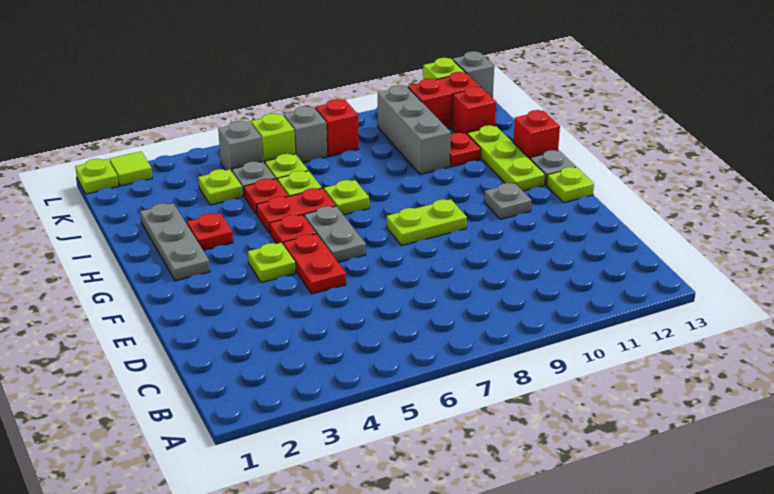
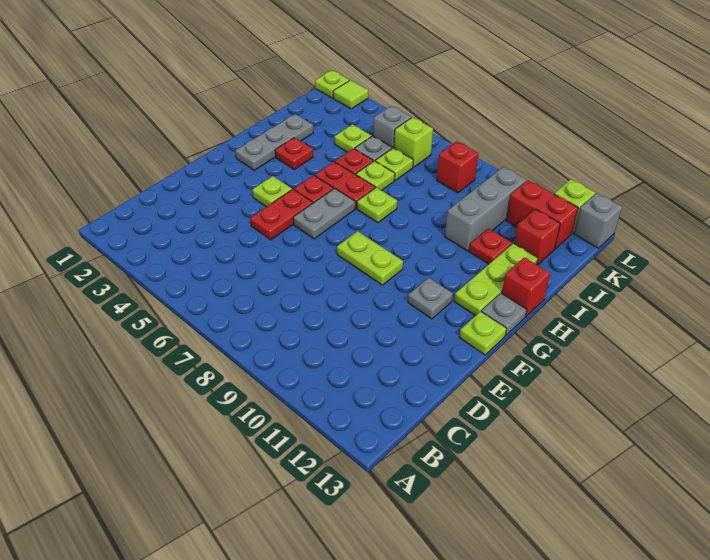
grey 1x1 brick [283,106,327,163] -> none

